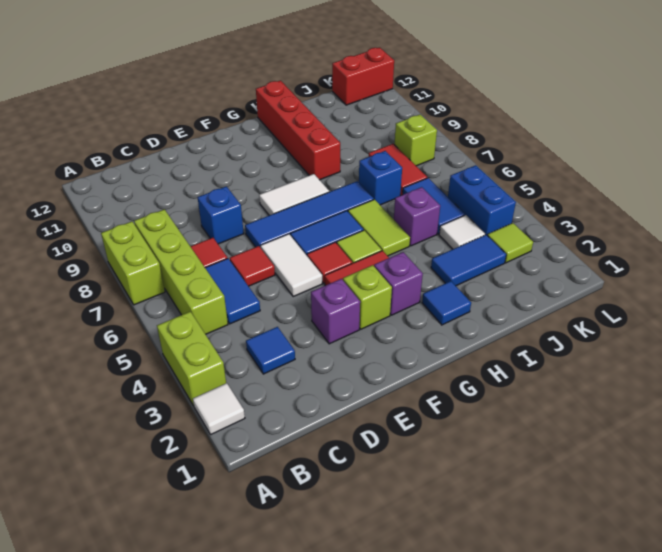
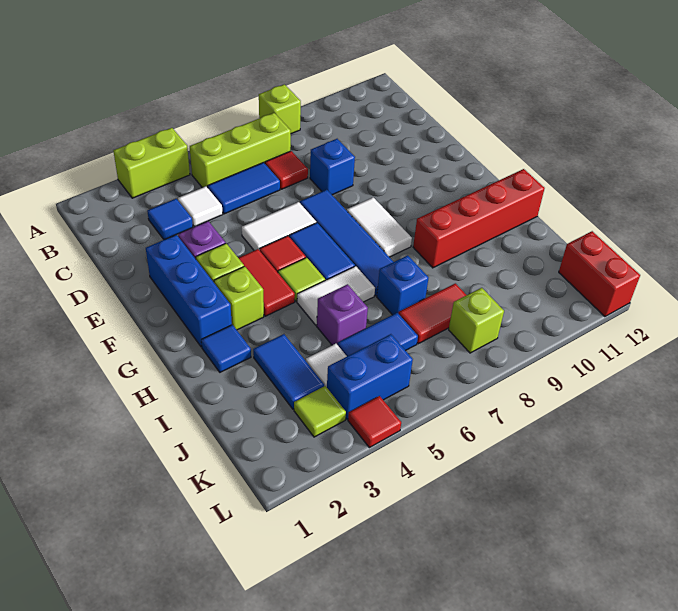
white 1x1 tile [193,383,245,434] -> white 1x1 tile moved to [178,186,223,227]
lime 1x2 brick [101,222,165,305] -> lime 1x1 brick [259,84,301,134]
lime 1x4 brick [134,209,228,334] -> lime 1x3 brick [190,113,291,188]
red 1x1 tile [230,246,275,286] -> red 1x1 tile moved to [348,396,401,448]
none -> blue 1x3 brick [146,235,232,347]
purple 1x1 brick [374,252,423,315] -> lime 1x1 brick [214,266,264,330]
lime 1x2 tile [348,199,410,256] -> white 1x2 tile [297,266,375,325]

